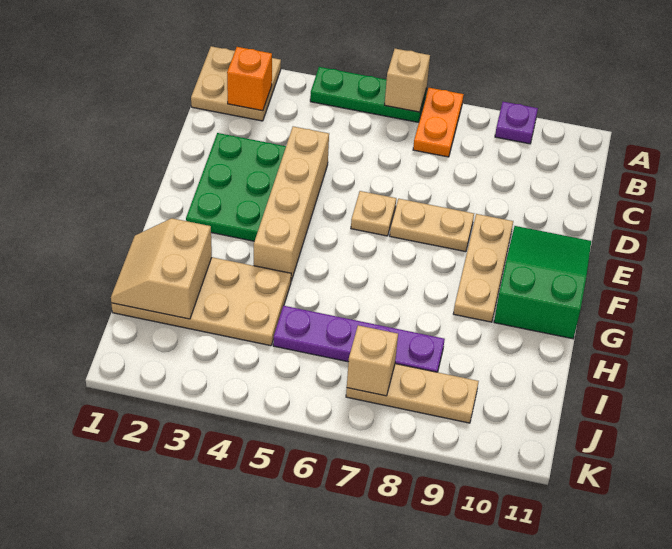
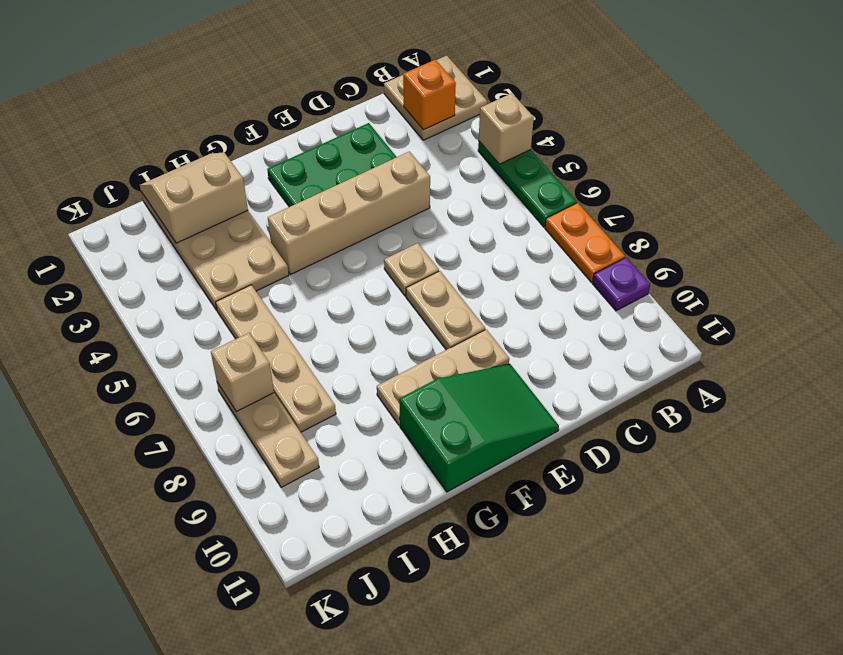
tan 1x1 brick [385,49,430,112] -> tan 1x1 brick moved to [479,93,534,164]
orange 1x2 plate [413,88,464,157] -> orange 1x2 plate turned to [545,203,625,282]
purple 1x4 plate [273,306,445,372] -> tan 1x4 plate [216,285,336,432]

